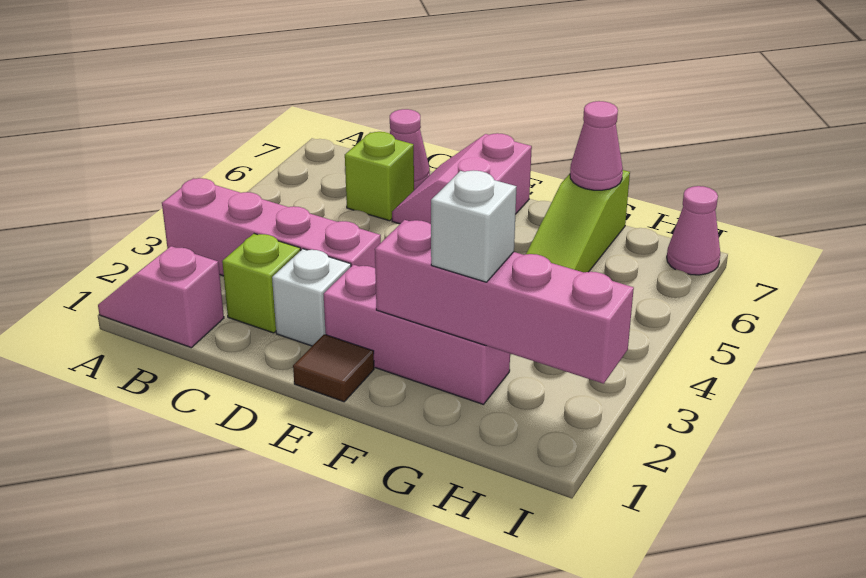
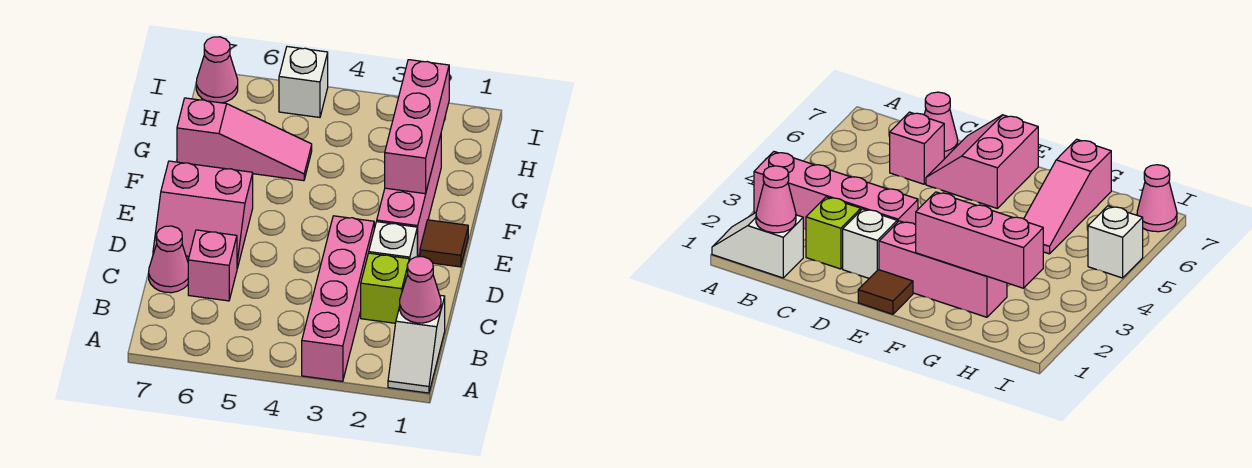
pink 1x2 slope [98,246,224,348] -> white 1x2 slope [388,295,445,393]
lime 1x1 brick [345,132,414,221] -> pink 1x1 brick [188,230,237,301]
pink 1x4 brick [375,220,634,384] -> pink 1x3 brick [385,60,449,194]
white 1x1 brick [431,170,516,282] -> white 1x1 brick moved to [279,47,328,117]
lime 1x3 slope [526,170,630,273] -> pink 1x3 slope [177,98,312,181]
pink 1x1 cone [570,101,623,190] -> pink 1x1 cone moved to [400,257,441,323]

